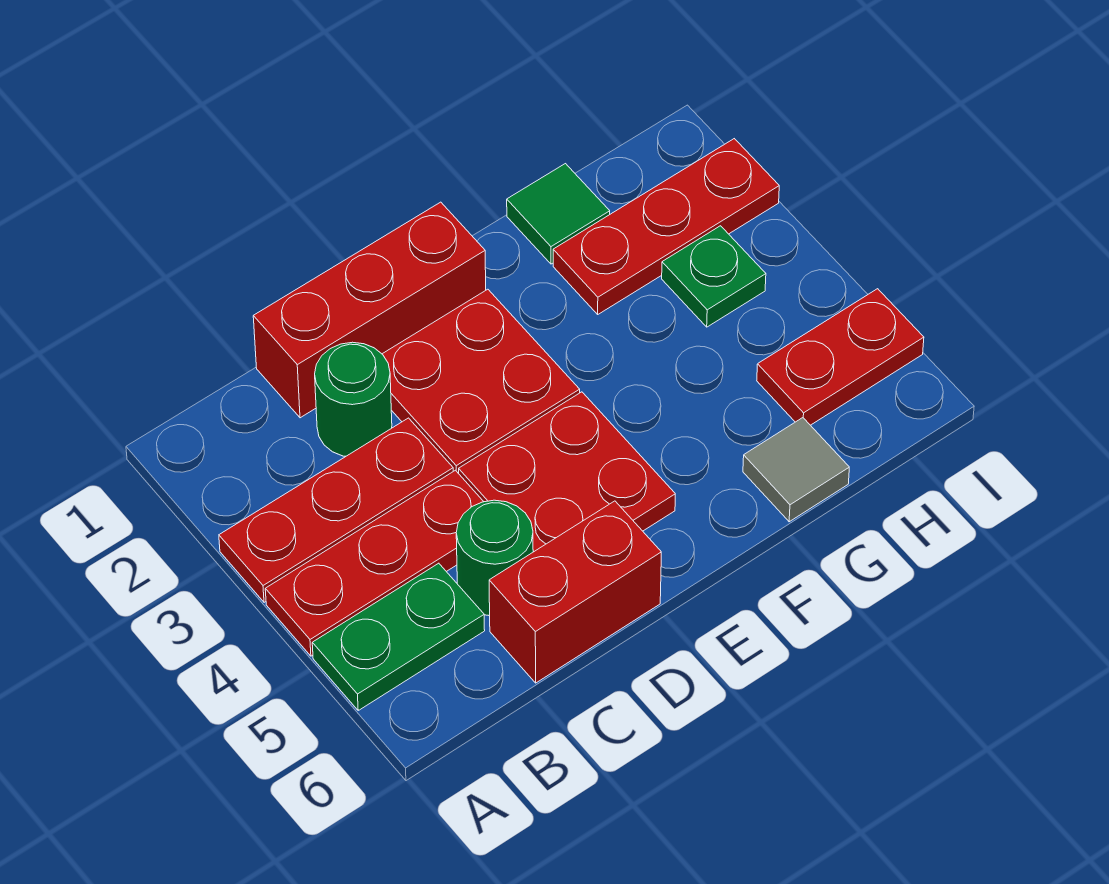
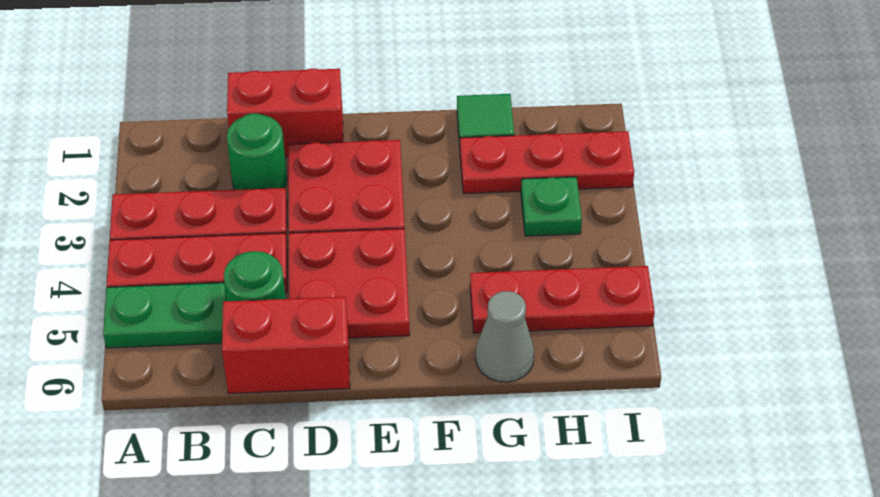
red 1x3 brick [253,202,486,418] -> red 1x2 brick [227,69,343,157]
grey 1x1 tile [743,418,849,522] -> grey 1x1 cone [475,291,534,382]
red 1x2 plate [757,289,924,425] -> red 1x3 plate [470,266,655,333]

